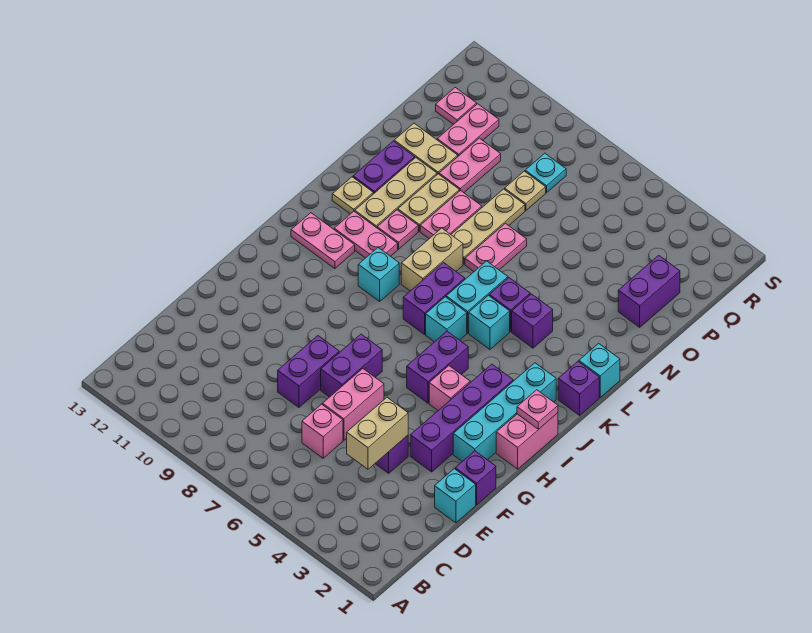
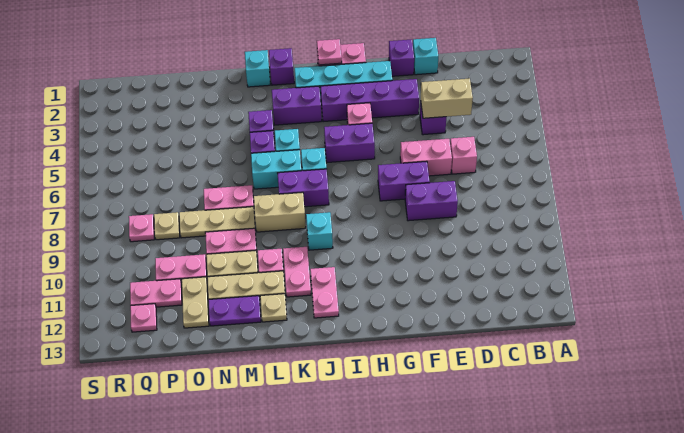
purple 1x2 brick [618,255,680,327] -> purple 1x2 brick moved to [272,86,322,125]
cyan 1x1 plate [525,153,566,193] -> pink 1x1 plate [129,214,154,242]

